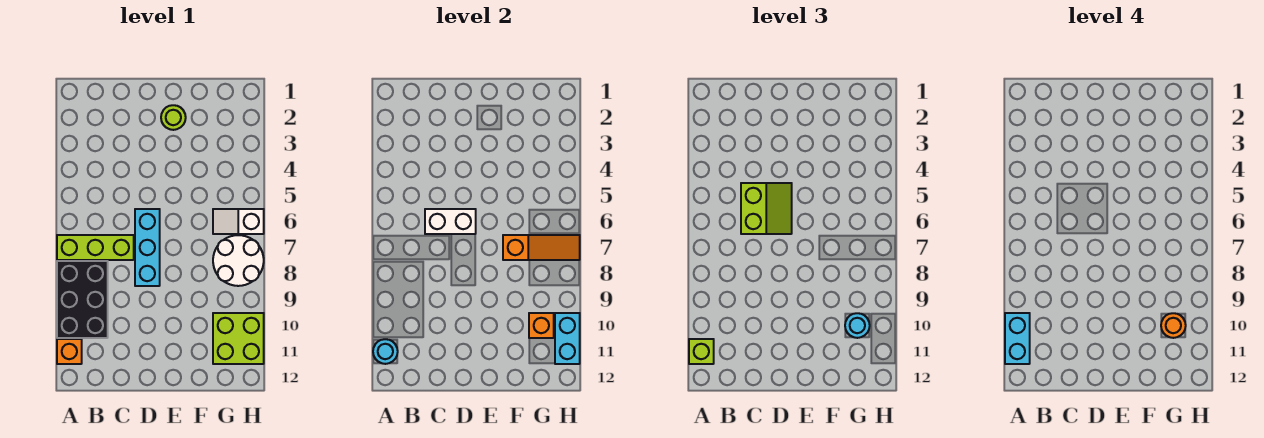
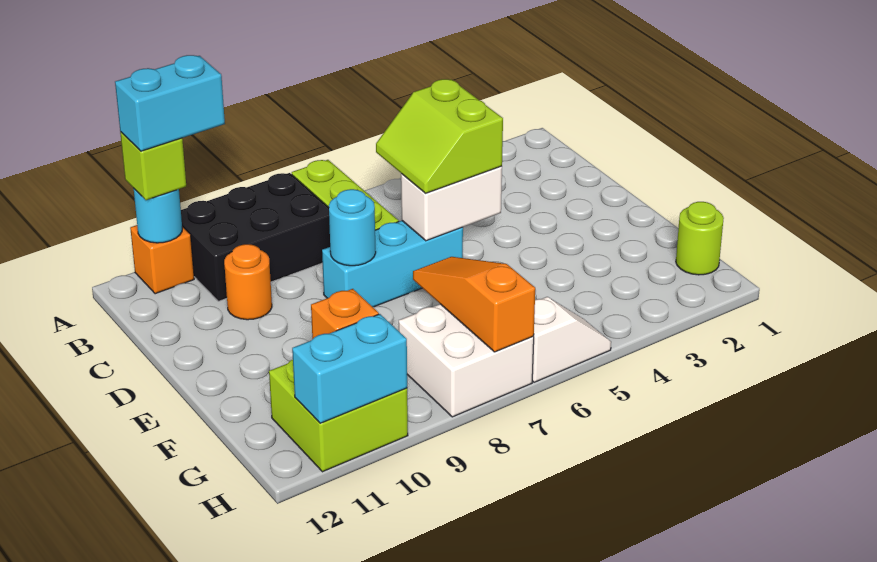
lime 2x2 slope [741,183,792,234] -> lime 2x2 slope turned to [376,79,503,193]
white 1x2 brick [425,209,476,234] -> white 1x2 brick turned to [401,166,502,241]
lime 1x1 round brick [161,105,186,130] -> lime 1x1 round brick moved to [676,202,724,275]
orange 1x3 slope [503,235,580,260] -> orange 1x3 slope turned to [413,257,535,352]
white 1x2 slope [213,209,264,234] -> white 1x2 slope turned to [532,297,611,382]
white 2x2 round brick [213,235,264,286] -> white 2x2 brick [399,304,534,417]
cyan 1x1 round brick [845,313,870,338] -> cyan 1x1 round brick moved to [329,189,376,266]
orange 1x1 round brick [1161,313,1186,338] -> orange 1x1 round brick moved to [224,244,272,320]

